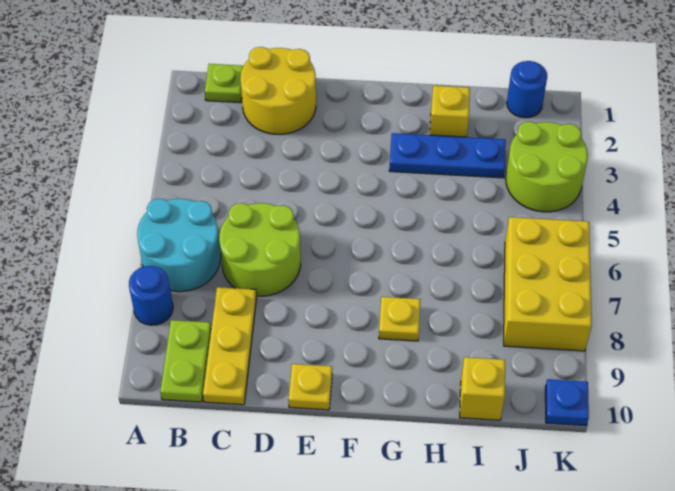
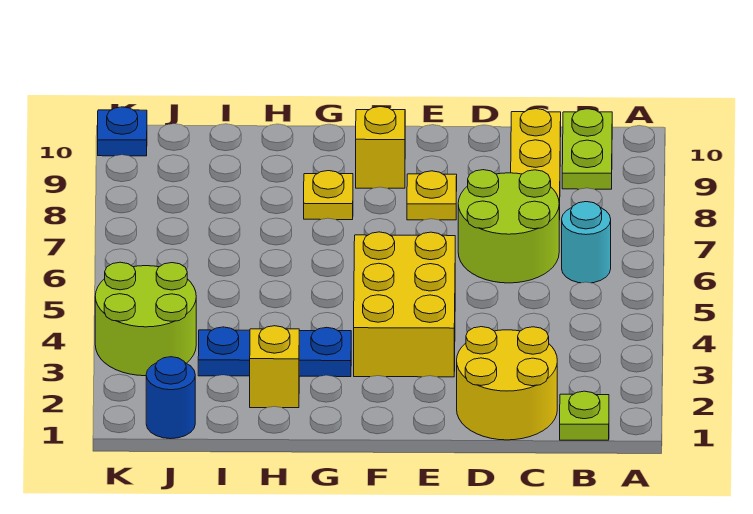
cyan 2x2 round brick [137,199,221,292] -> cyan 1x1 round brick [562,202,611,283]
blue 1x1 round brick [129,266,173,325] -> none
yellow 1x1 plate [289,364,332,410] -> yellow 1x1 plate moved to [407,171,457,220]
yellow 1x1 brick [460,357,505,420] -> yellow 1x1 brick moved to [356,107,405,188]
yellow 2x3 brick [504,217,592,351] -> yellow 2x3 brick moved to [354,232,455,377]

